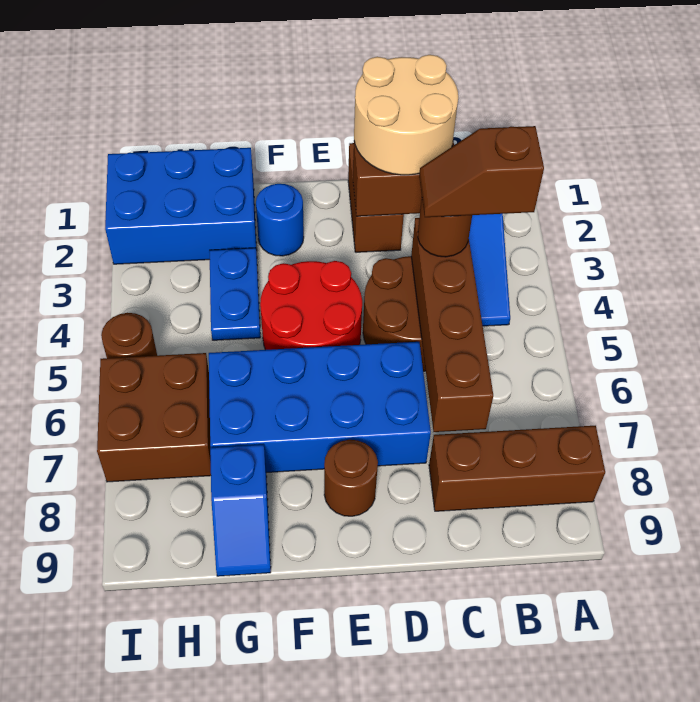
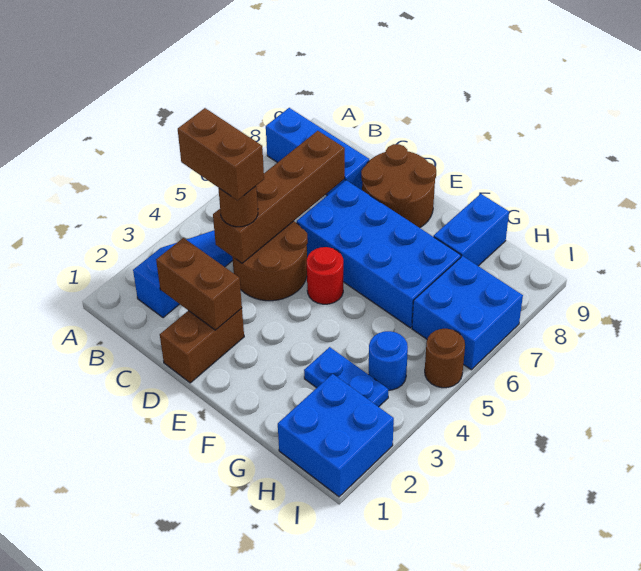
brown 1x3 brick [429,426,605,511] -> blue 1x3 brick [266,108,369,195]
brown 1x2 slope [419,126,544,217] -> brown 1x2 brick [178,108,264,200]
tan 2x2 round brick [354,55,458,175] -> none
red 2x2 round brick [260,261,362,350] -> red 1x1 round brick [307,247,343,304]
brown 1x1 round brick [324,440,378,516] -> brown 2x2 round brick [361,144,436,228]
blue 1x1 round brick [256,184,304,256] -> blue 1x1 round brick moved to [369,331,408,390]
blue 2x3 brick [105,148,257,264] -> blue 2x2 brick [278,374,394,497]
blue 1x2 plate [209,248,260,340] -> blue 1x2 plate turned to [304,347,389,407]
blue 1x2 slope [210,445,271,576] -> blue 1x2 brick [434,194,509,266]
brown 2x2 brick [97,353,211,482] -> blue 2x2 brick [412,256,523,370]

